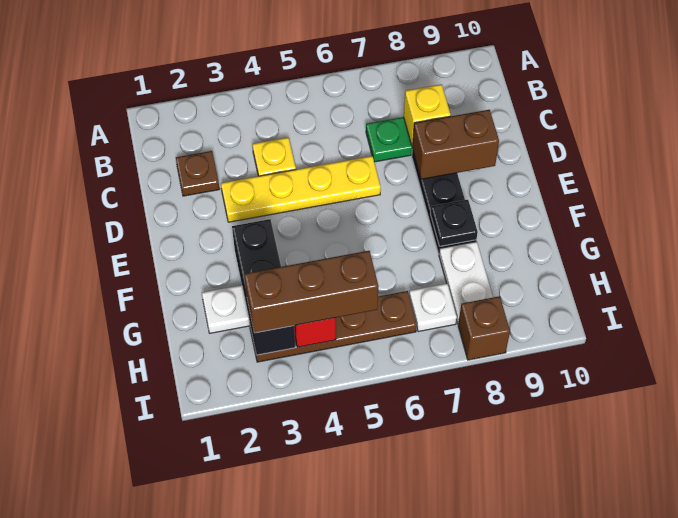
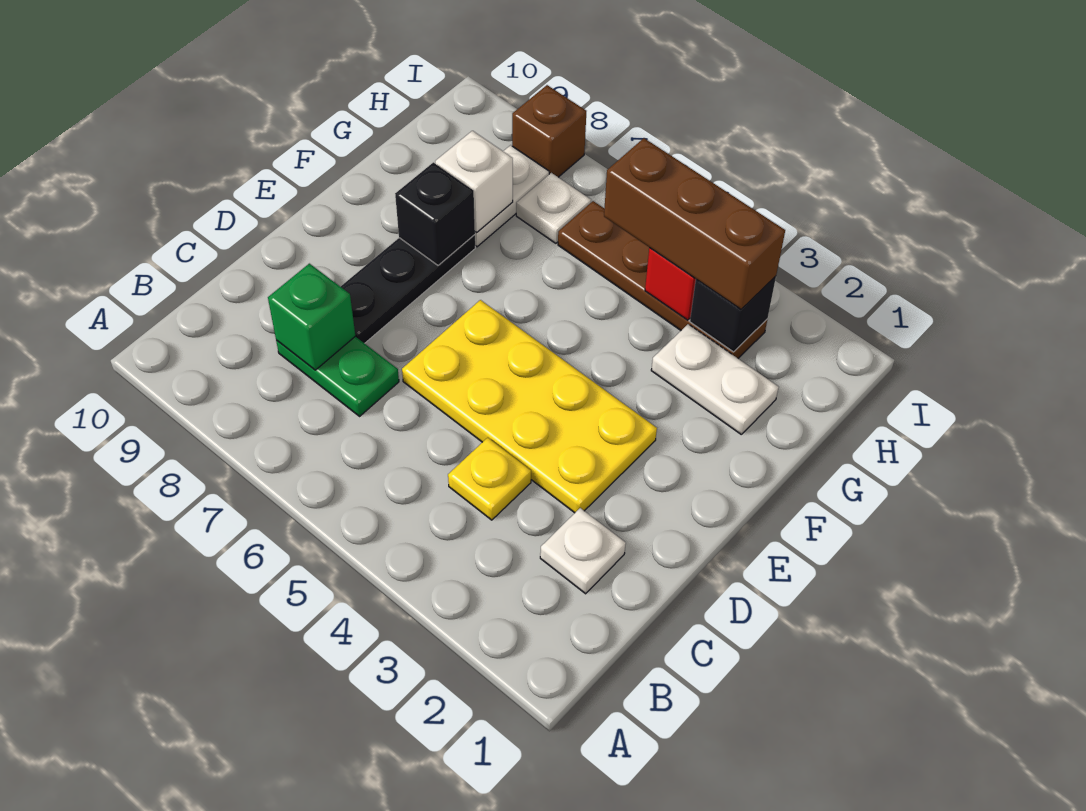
brown 1x1 plate [176,151,219,196] -> white 1x1 plate [540,508,626,594]
yellow 1x1 brick [404,84,451,147] -> green 1x1 brick [268,264,355,370]
yellow 1x4 plate [221,156,381,222] -> yellow 2x4 plate [402,300,657,513]
brown 1x2 brick [412,110,499,179] -> none
black 1x3 brick [232,219,295,355] -> black 1x1 brick [690,276,776,352]
black 1x1 plate [431,200,478,246] -> black 1x1 brick [395,162,475,265]
none -> white 1x1 brick [435,131,513,233]

